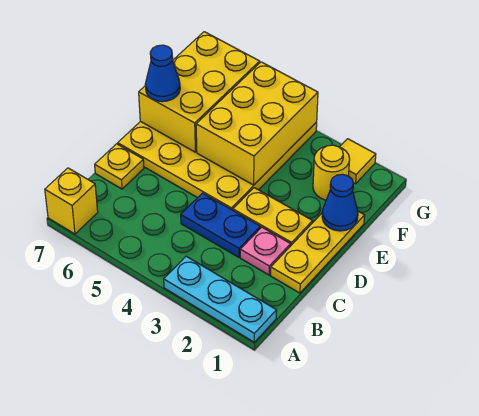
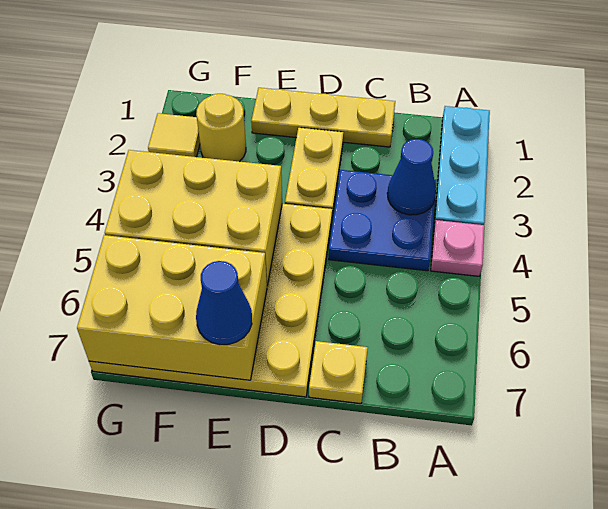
yellow 1x1 brick [45,168,98,234] -> none
pink 1x1 plate [240,227,291,275] -> pink 1x1 plate moved to [431,220,484,276]
blue 1x2 plate [181,193,260,257] -> blue 2x2 plate [329,170,436,271]
blue 1x1 cone [322,174,358,231] -> blue 1x1 cone moved to [387,139,436,215]

